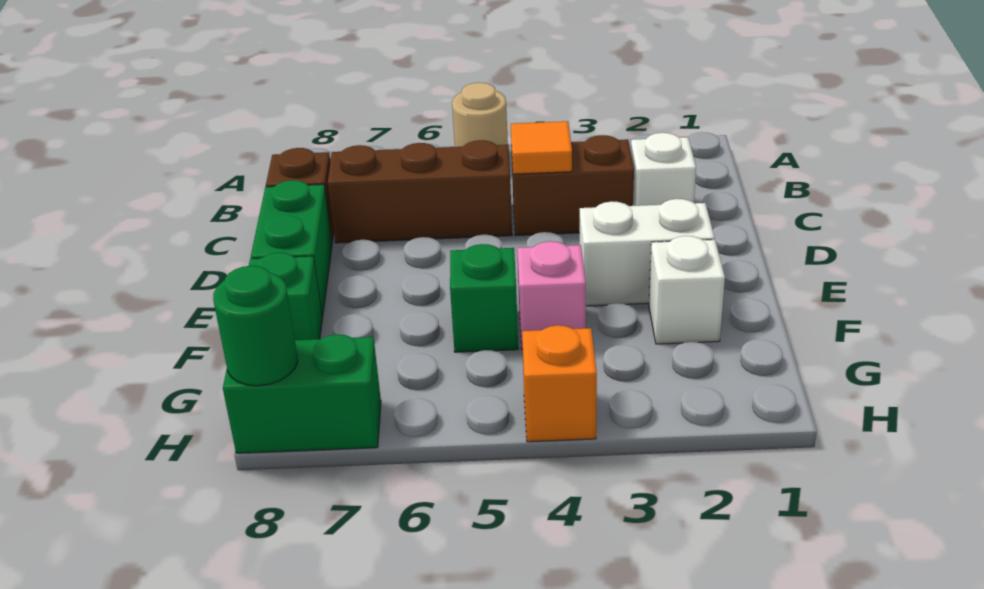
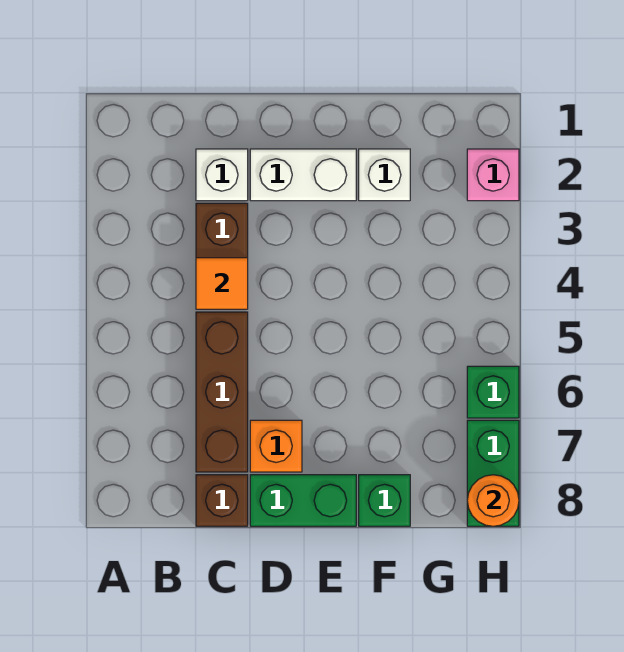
tan 1x1 round brick [452,83,508,147] -> none
white 1x2 brick [580,199,715,306] -> white 1x2 brick turned to [250,149,356,201]
pink 1x1 brick [517,241,586,350] -> pink 1x1 brick moved to [467,149,519,201]
green 1x1 brick [450,244,518,352] -> green 1x1 brick moved to [467,366,519,418]
orange 1x1 brick [522,325,597,442] -> orange 1x1 brick moved to [250,420,302,472]
green 1x1 round brick [213,266,298,386] -> orange 1x1 round brick [467,475,519,526]

